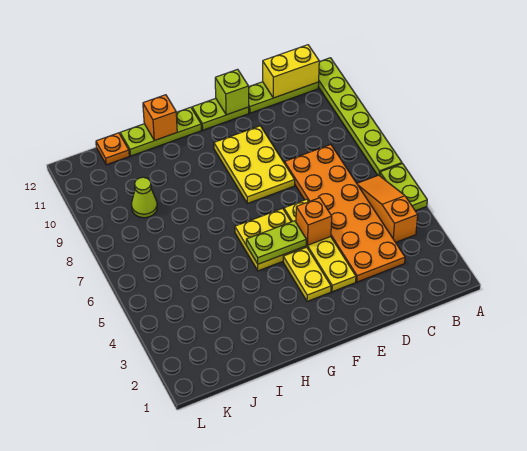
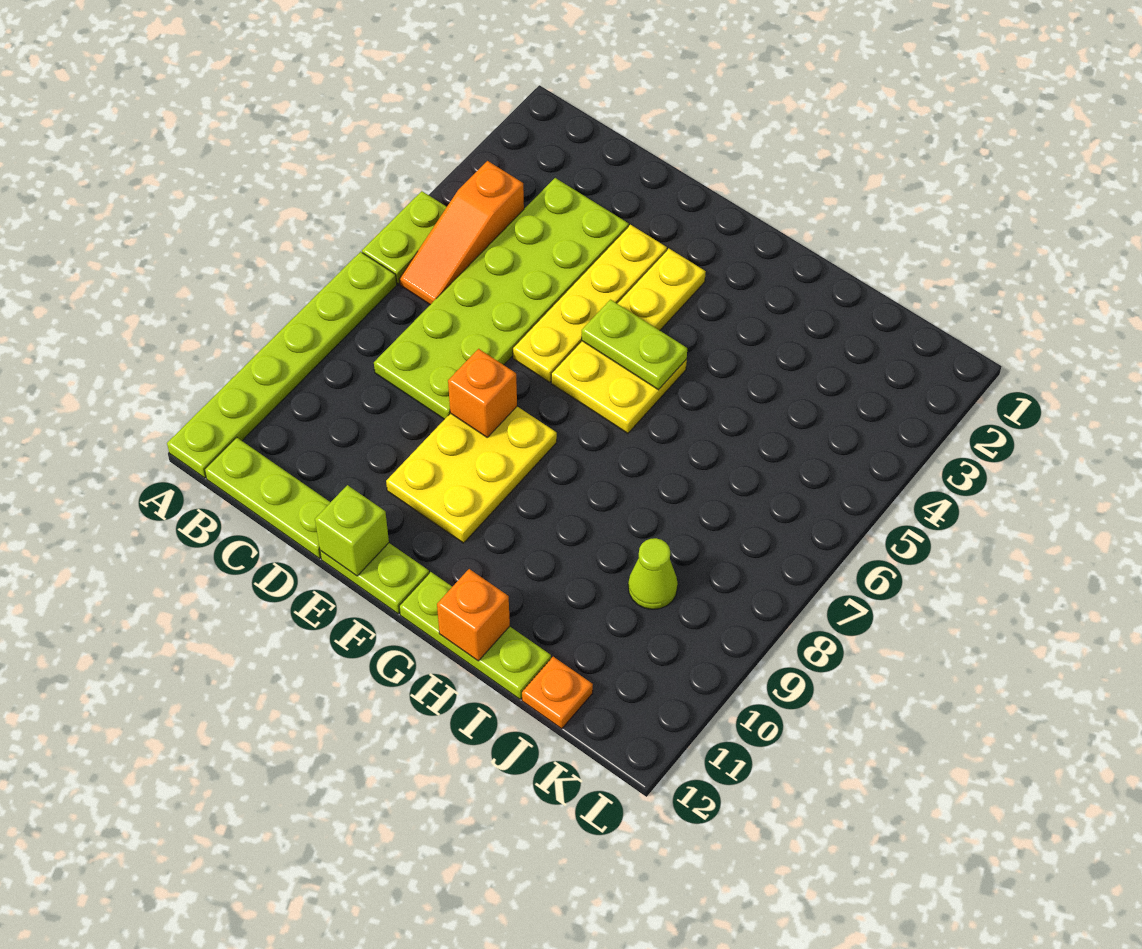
yellow 1x2 brick [263,45,319,98] -> none
orange 2x6 plate [285,145,405,282] -> lime 2x6 plate [374,178,629,419]
orange 1x1 brick [296,198,332,245] -> orange 1x1 brick moved to [448,349,517,437]

